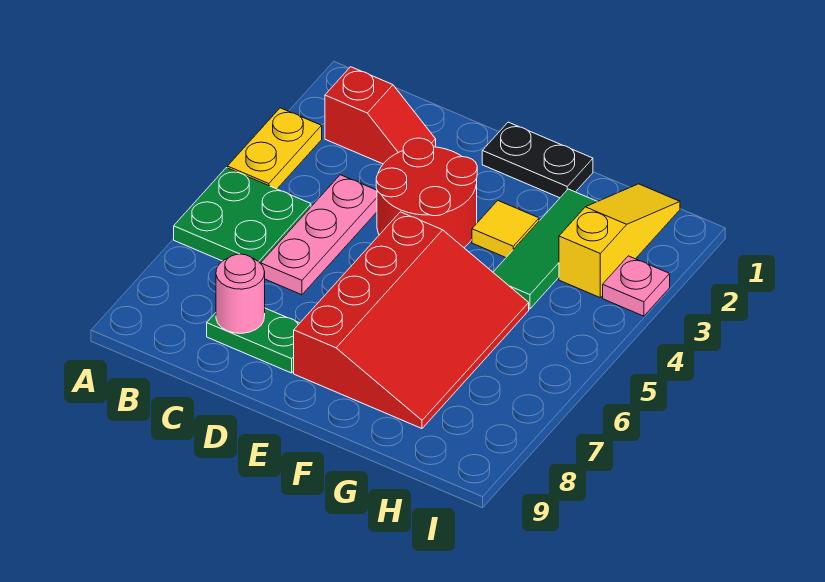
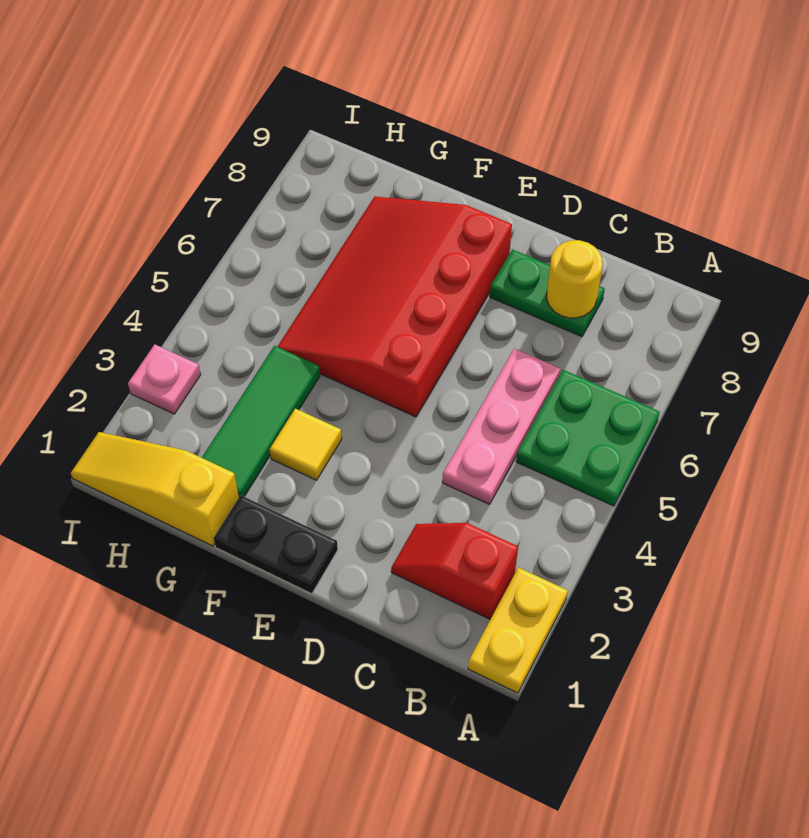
yellow 1x2 plate [228,108,322,189] -> yellow 1x2 plate moved to [468,567,568,693]
pink 1x1 round brick [216,254,265,333] -> yellow 1x1 round brick [547,240,603,318]
red 2x2 round brick [376,138,477,247] -> none
yellow 1x3 slope [559,184,680,297] -> yellow 1x3 slope turned to [71,432,239,546]

